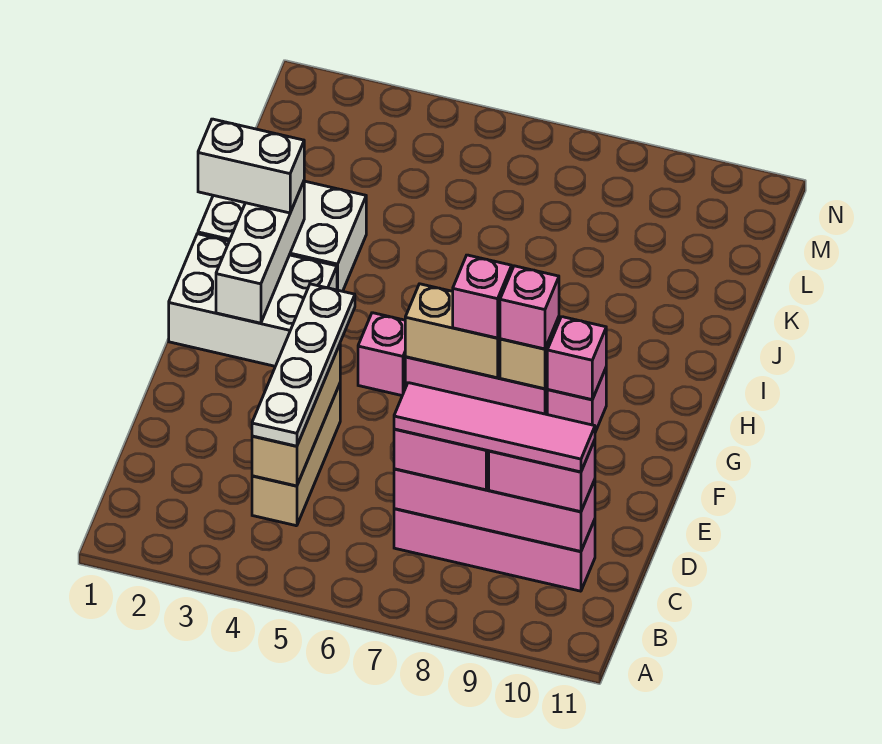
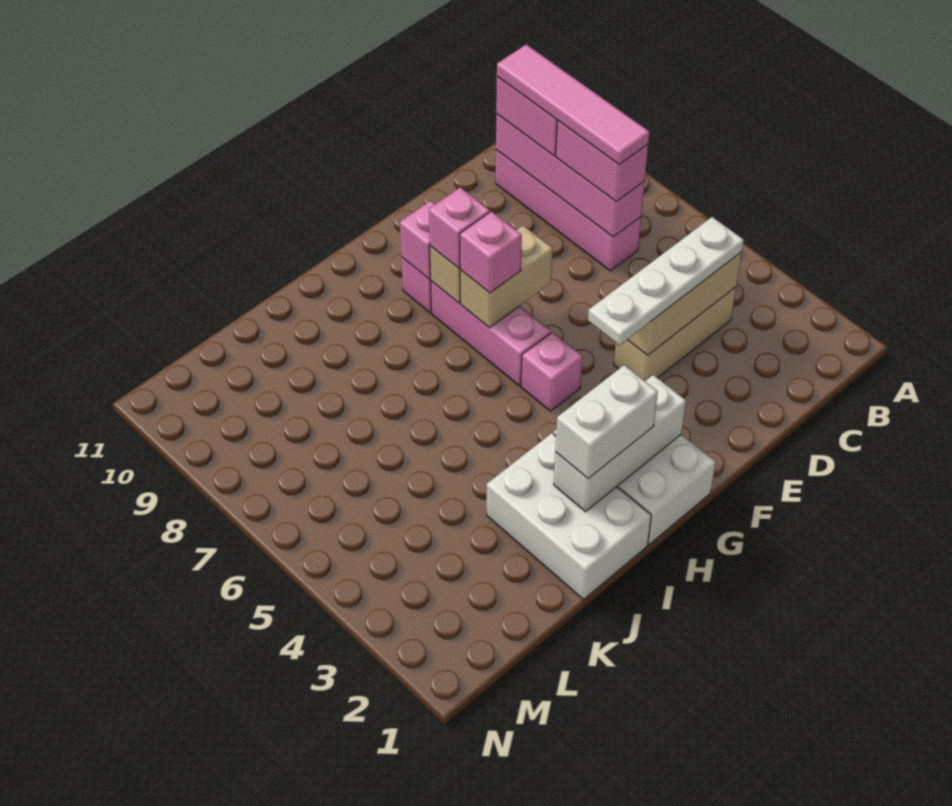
tan 1x2 brick [405,284,500,378] -> tan 1x2 brick turned to [460,226,553,328]
white 1x2 brick [198,119,304,213] -> white 1x2 brick turned to [555,365,658,479]

